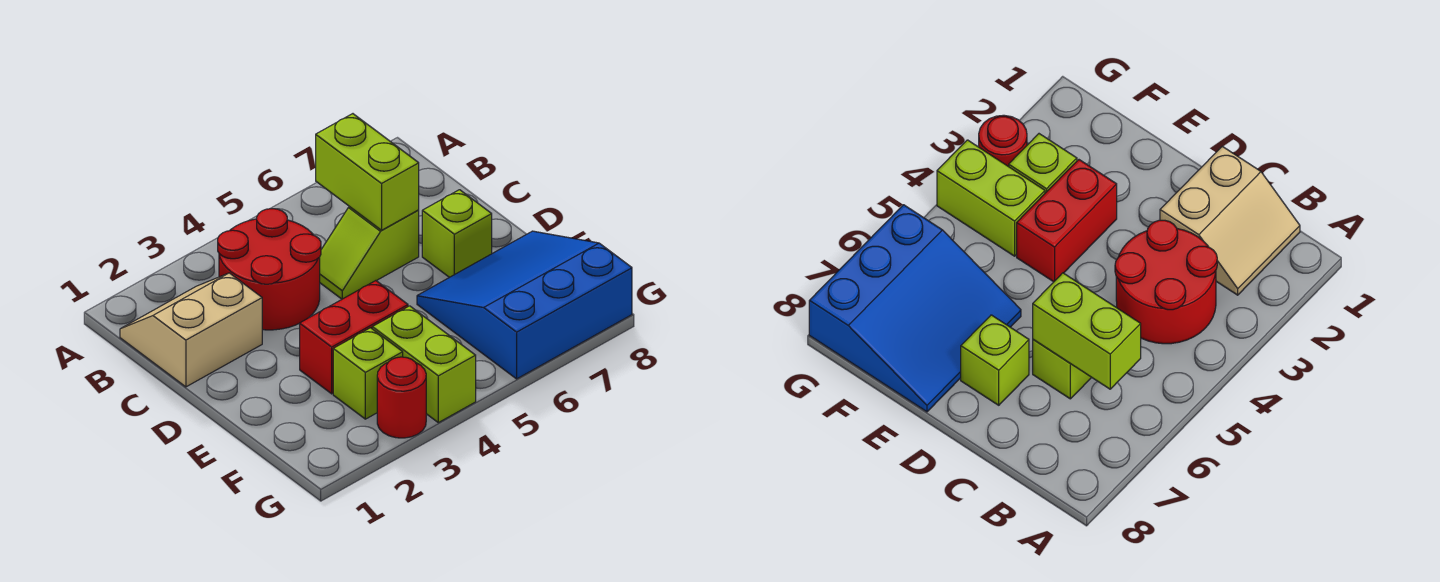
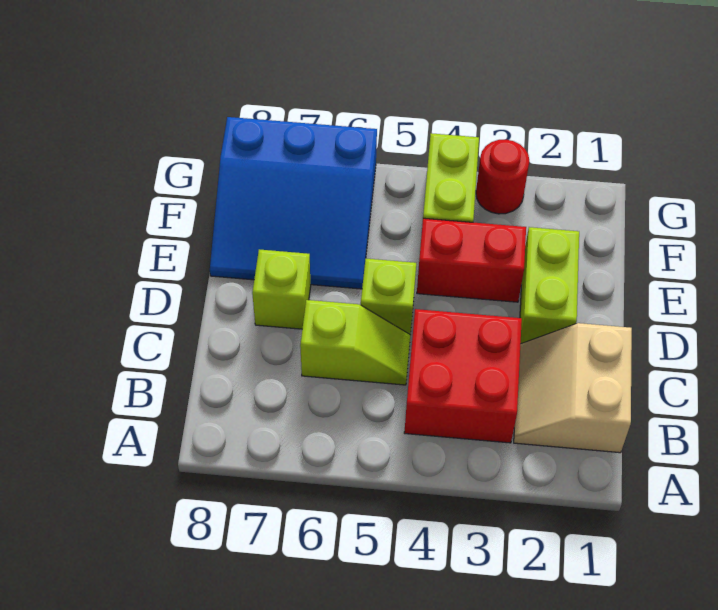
tan 2x2 slope [120,273,262,387] -> tan 2x2 slope turned to [514,323,632,453]
red 2x2 round brick [218,209,321,330] -> red 2x2 brick [404,309,522,443]
lime 1x2 brick [316,114,419,230] -> lime 1x2 brick moved to [520,227,579,344]
lime 1x1 brick [333,328,403,419] -> lime 1x1 brick moved to [361,259,416,335]

